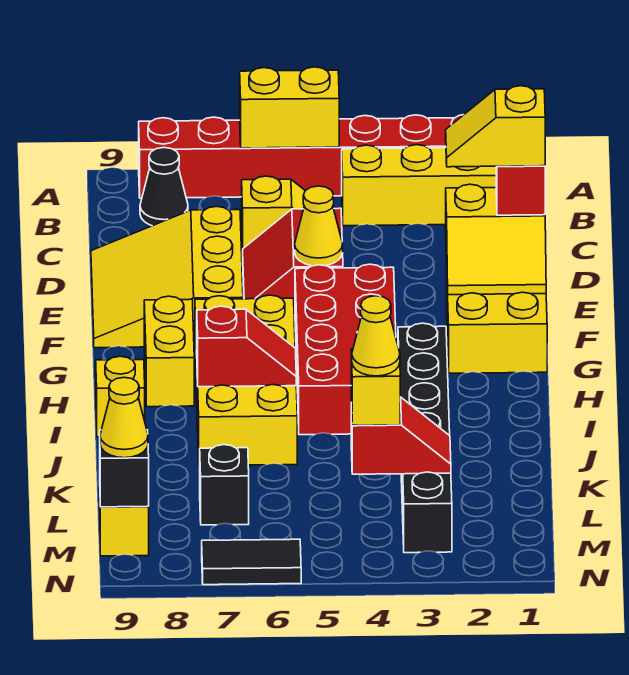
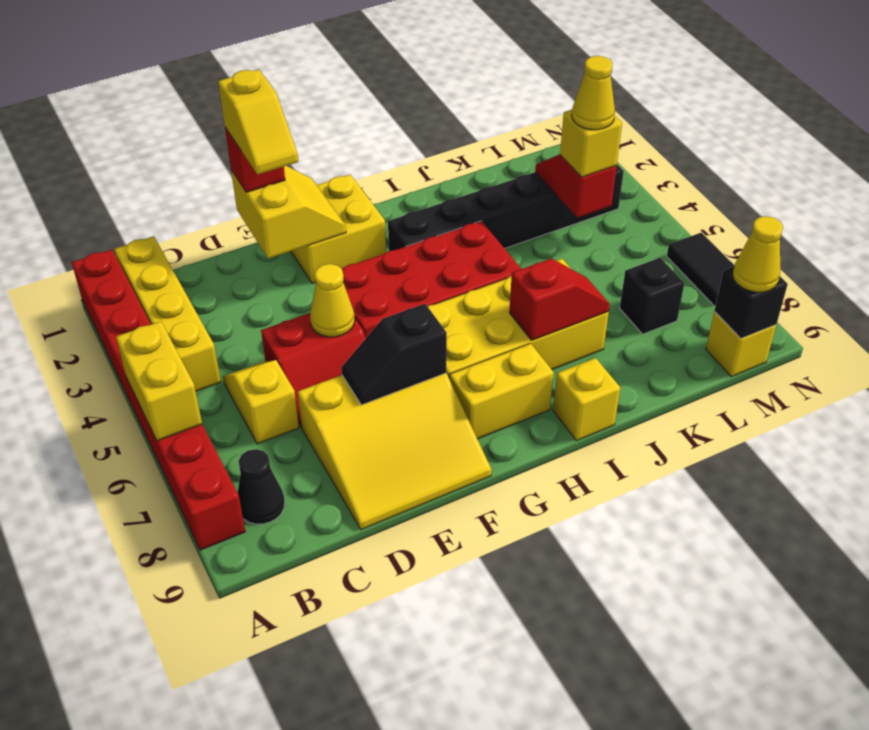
none -> black 1x2 slope [341,304,447,405]
red 1x2 slope [197,306,296,387] -> red 1x2 slope turned to [509,258,610,340]

